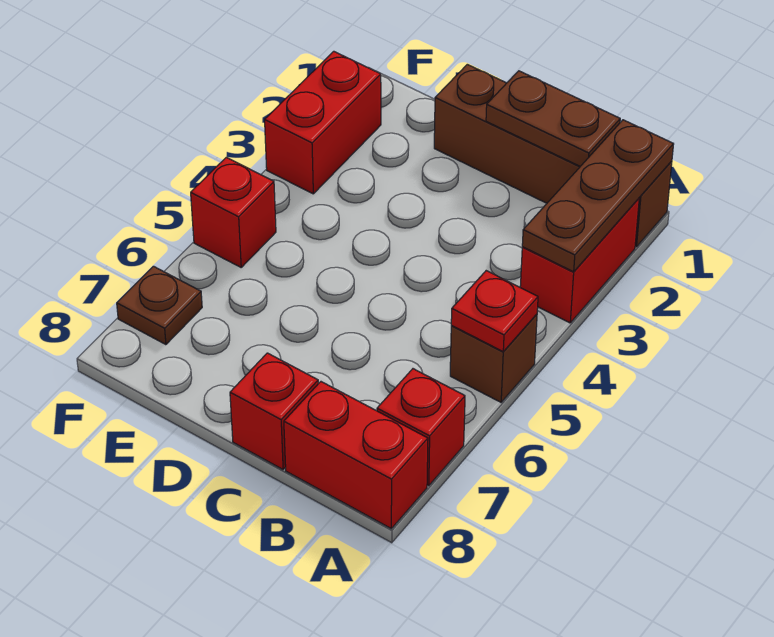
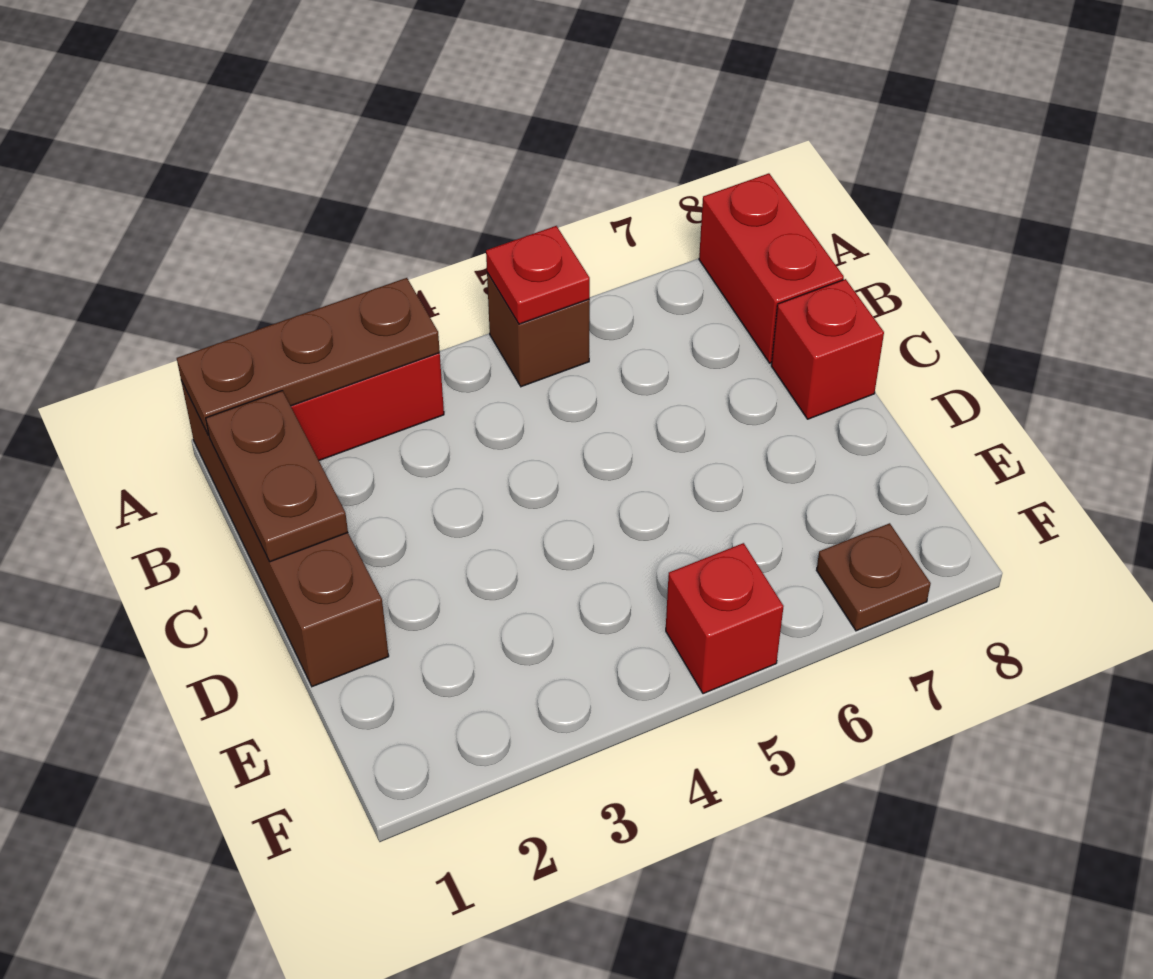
red 1x1 brick [377,369,465,486] -> none
red 1x2 brick [265,51,381,194] -> none

